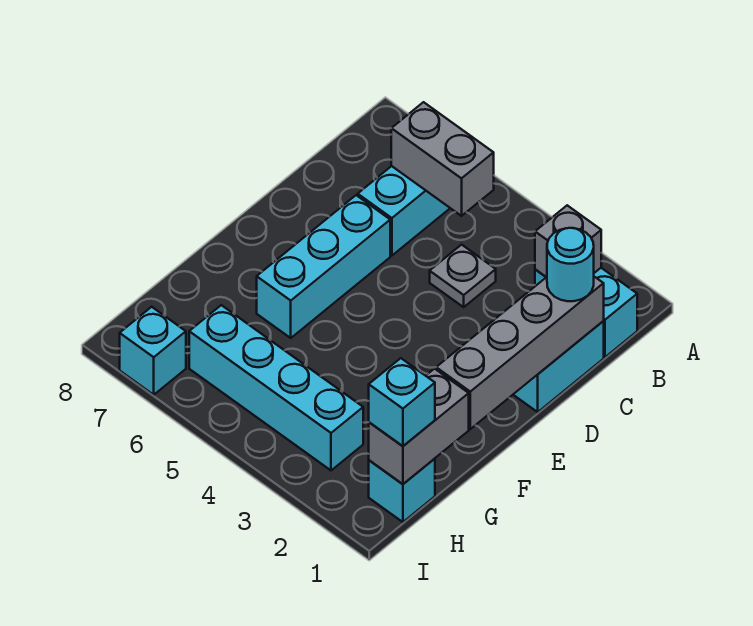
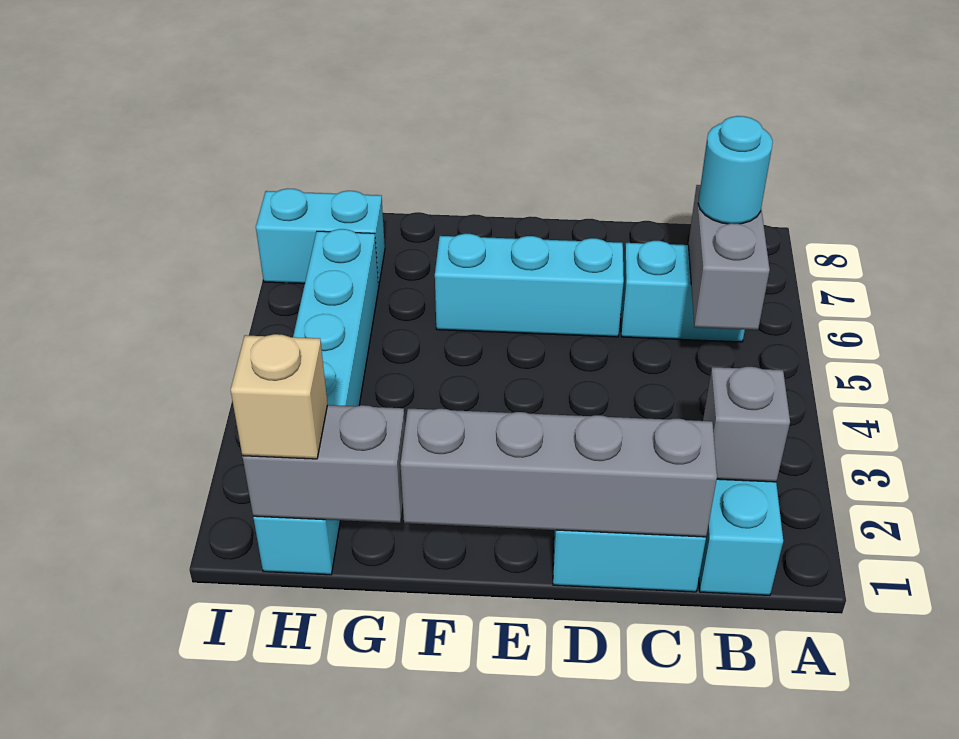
cyan 1x1 round brick [547,228,594,301] -> cyan 1x1 round brick moved to [698,116,773,224]
grey 1x1 plate [430,245,496,307] -> none
cyan 1x1 brick [369,358,435,446] -> tan 1x1 brick [231,334,328,459]
cyan 1x1 brick [120,307,186,395] -> cyan 1x2 brick [256,189,385,287]

